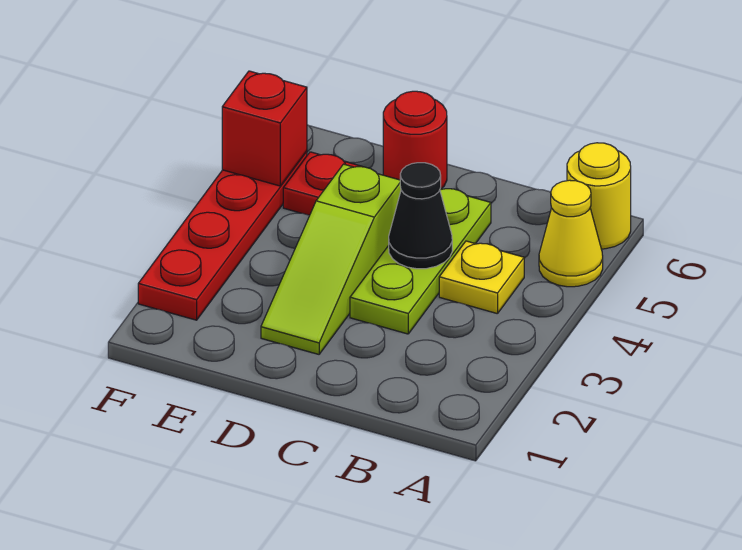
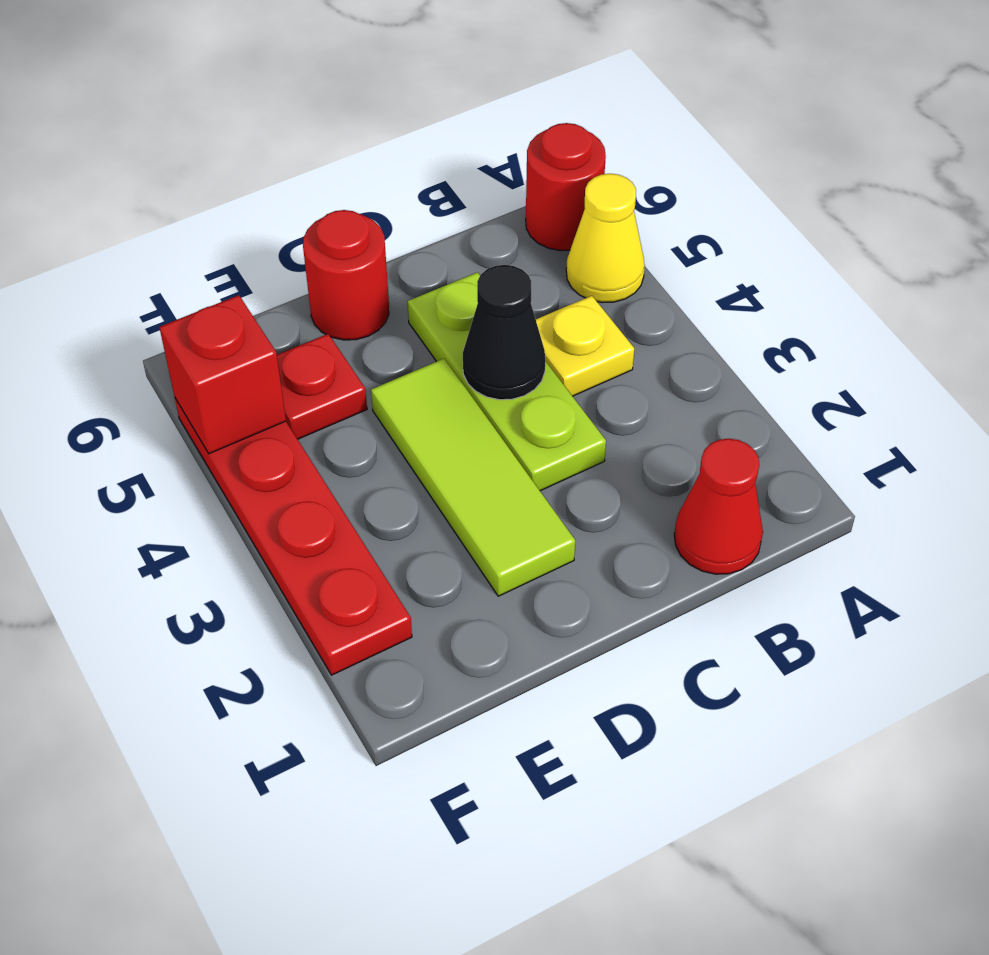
yellow 1x1 round brick [567,143,631,249] -> red 1x1 round brick [526,123,606,251]
none -> red 1x1 cone [674,439,763,574]
lime 1x3 slope [261,164,401,354] -> lime 1x3 tile [371,359,575,596]

